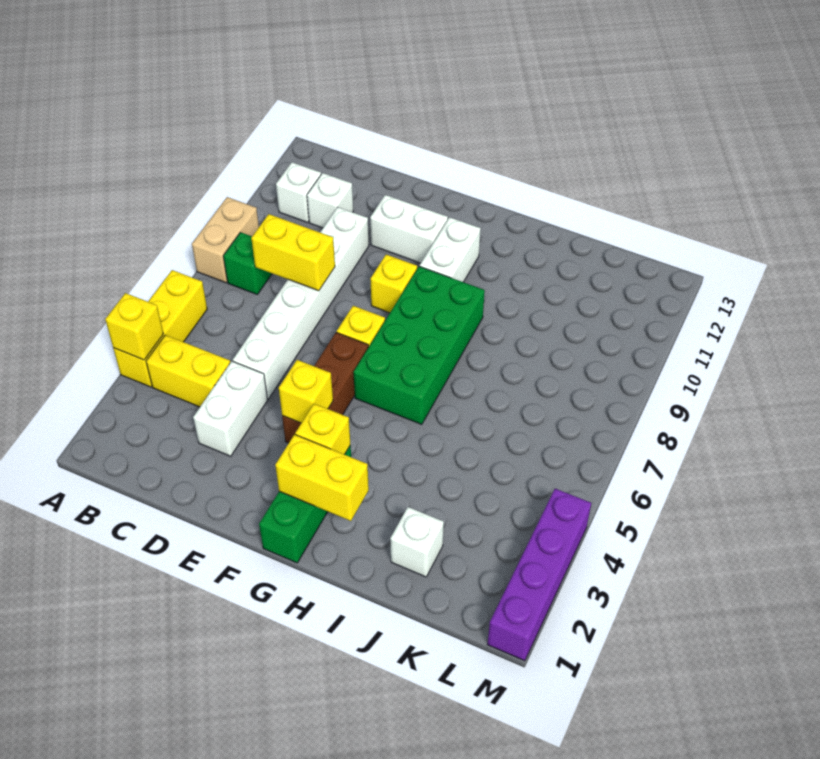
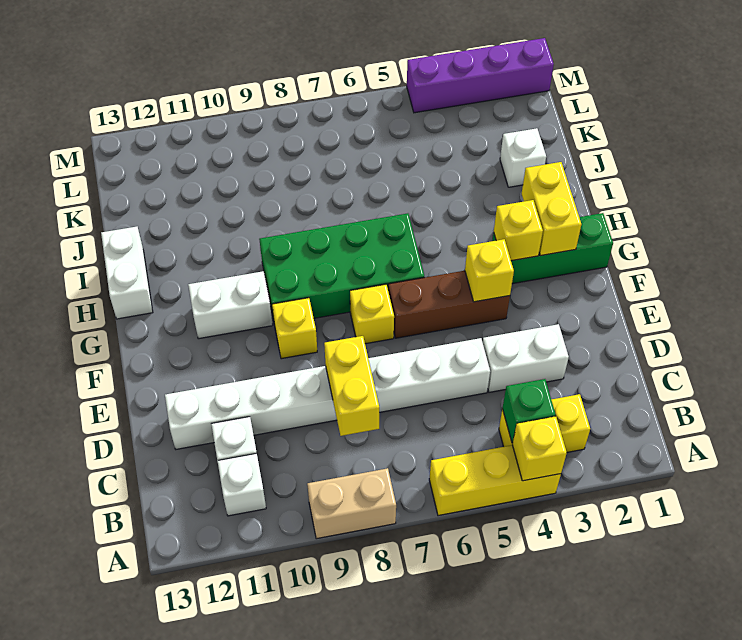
yellow 1x2 brick [146,335,230,407] -> yellow 1x2 brick turned to [499,394,590,452]
green 1x1 brick [223,232,272,294] -> green 1x1 brick moved to [502,379,556,443]
white 1x6 brick [233,207,369,399] -> white 1x8 brick [165,338,490,449]
white 1x2 brick [370,195,448,263] -> white 1x2 brick moved to [101,227,153,319]

